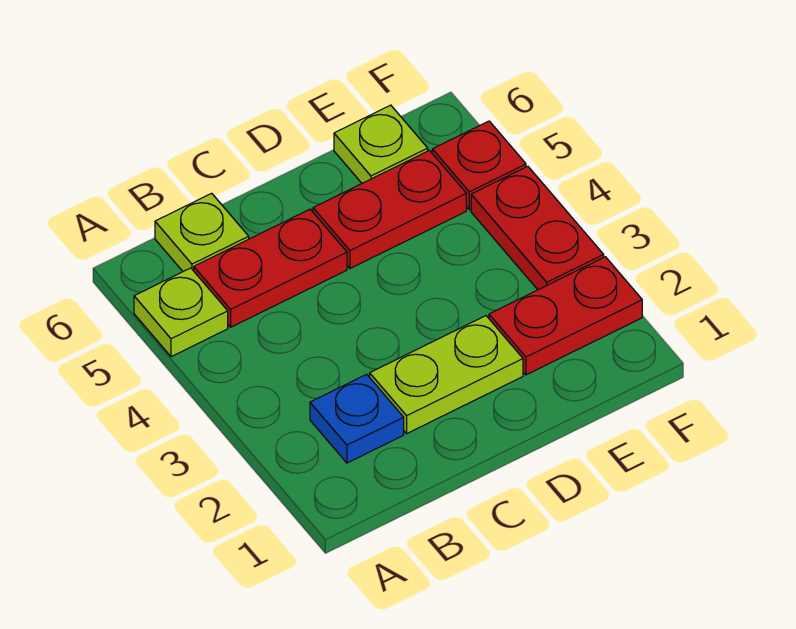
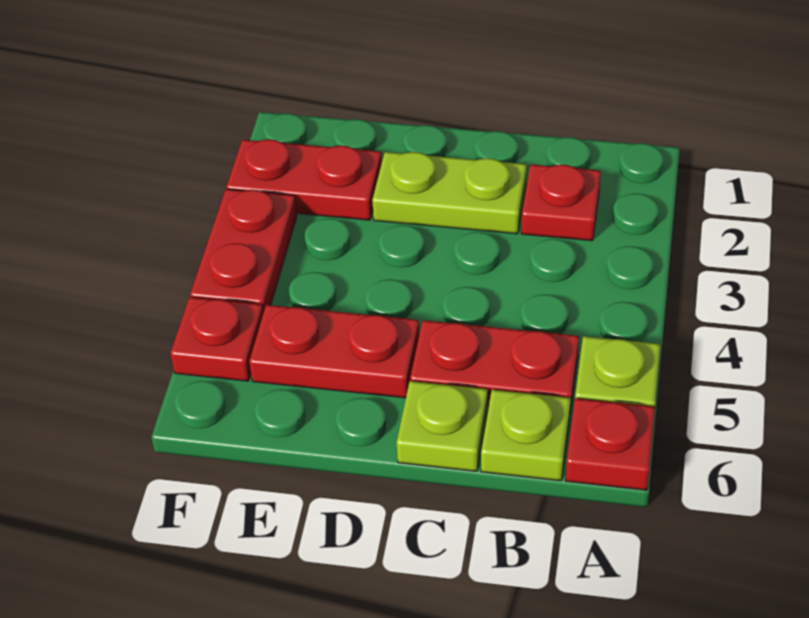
none -> red 1x1 plate [566,398,655,490]
blue 1x1 plate [310,374,404,463] -> red 1x1 plate [521,165,601,241]
lime 1x1 plate [334,105,428,183] -> lime 1x1 plate moved to [397,381,488,471]

